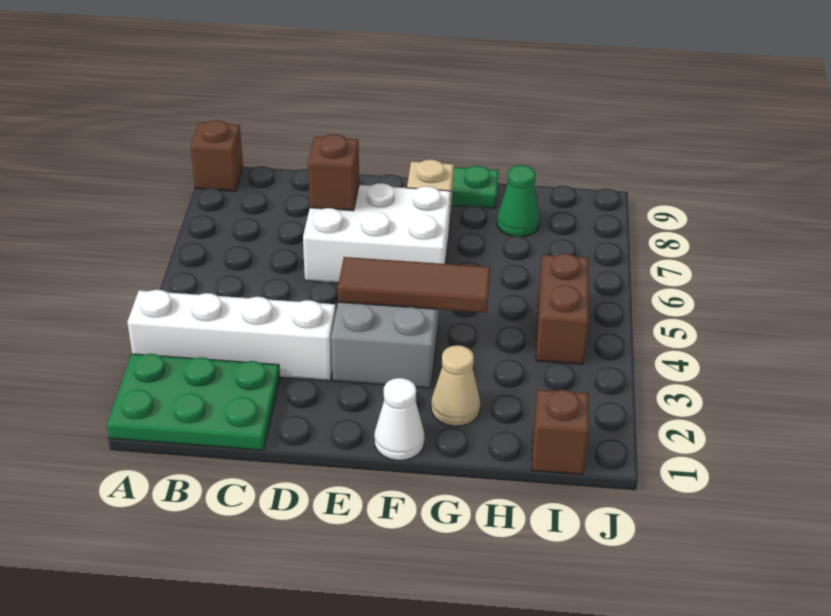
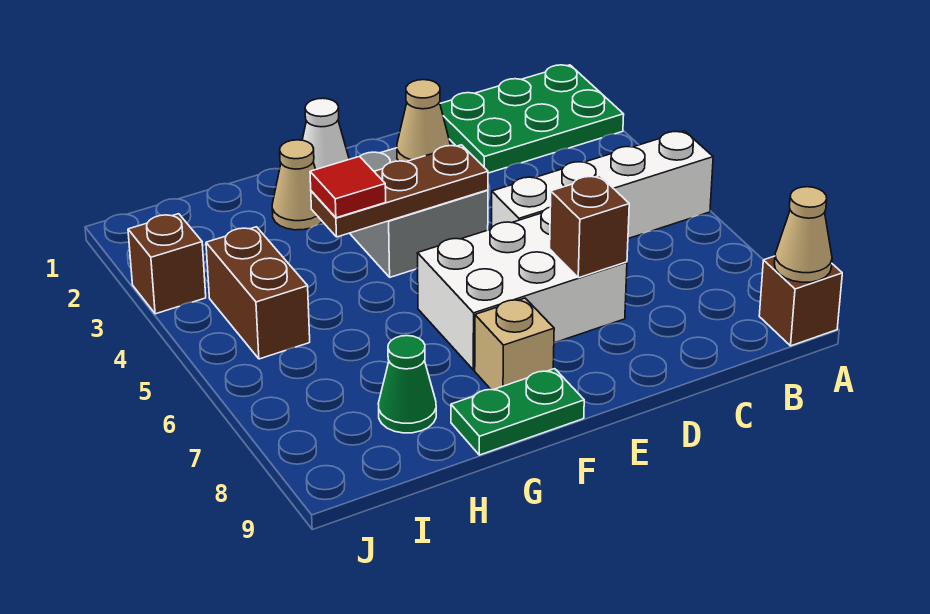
white 1x4 brick [127,290,336,381] -> white 1x4 brick moved to [492,131,713,239]
none -> tan 1x1 cone [774,187,832,282]
none -> tan 1x1 cone [397,80,450,162]
brown 1x3 tile [338,257,490,313] -> brown 1x3 plate [311,145,488,237]
none -> red 1x1 tile [310,156,386,218]
brown 1x1 brick [532,390,589,475] -> brown 1x1 brick moved to [128,214,206,314]

